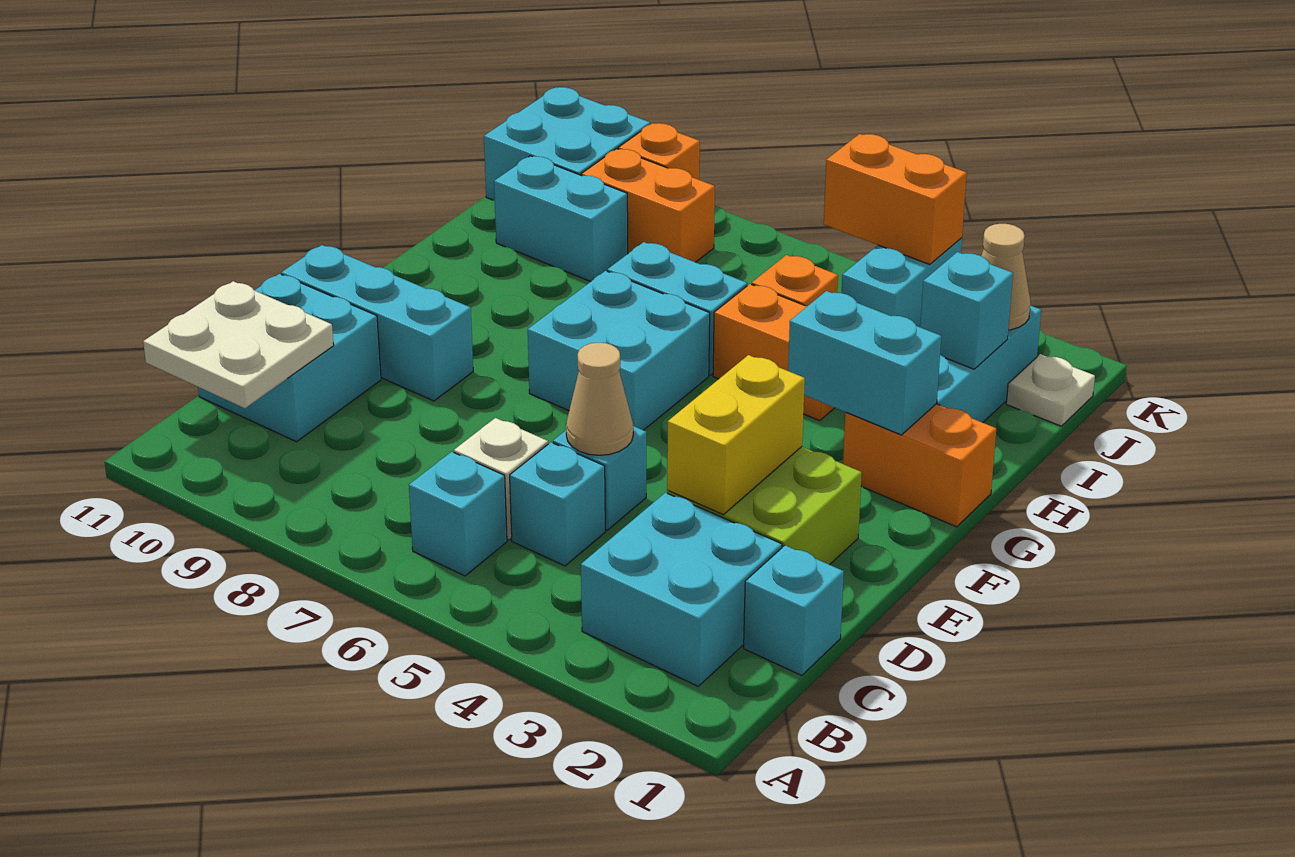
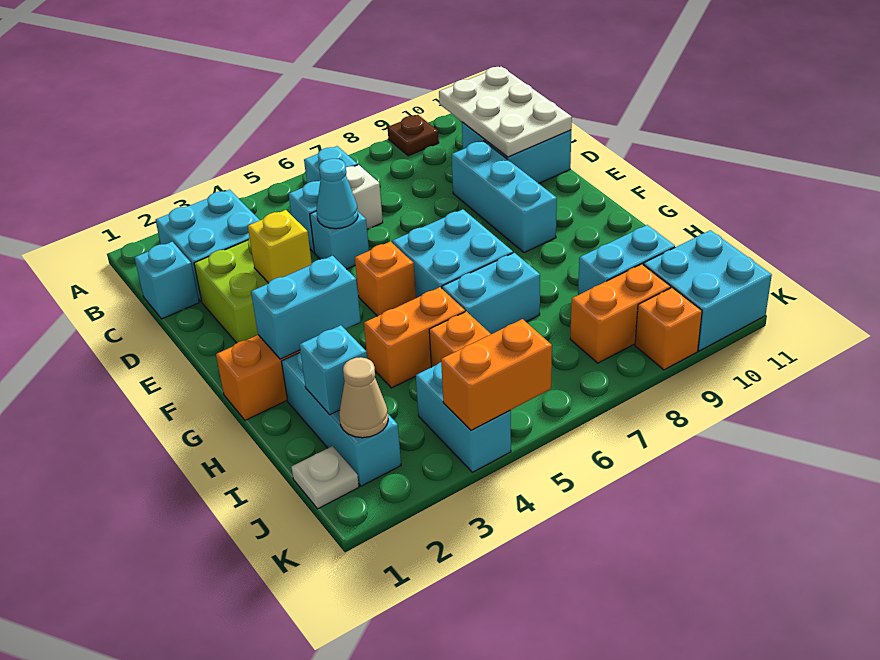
none -> brown 1x1 plate [388,115,439,156]
white 2x2 plate [143,281,334,408] -> white 2x3 plate [439,67,572,157]
yellow 1x2 brick [667,355,805,515] -> yellow 1x1 brick [248,210,312,283]
tan 1x1 cone [566,343,633,455] -> cyan 1x1 cone [316,159,358,229]
cyan 1x3 brick [281,245,473,401] -> cyan 1x3 brick turned to [452,141,557,253]
none -> orange 1x1 brick [355,242,416,316]

